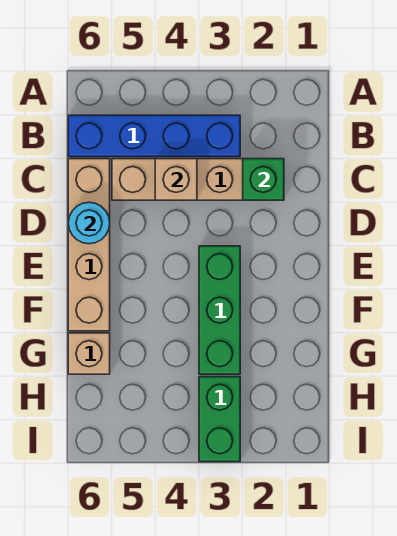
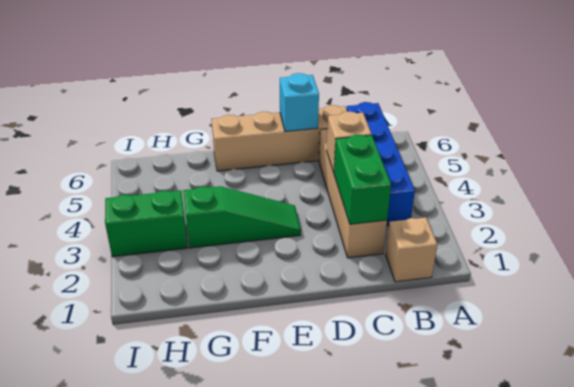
green 1x1 brick [243,159,284,200] -> green 1x2 brick [334,135,391,224]
cyan 1x1 round brick [68,202,110,244] -> cyan 1x1 brick [280,73,319,132]
green 1x3 brick [199,246,240,374] -> green 1x3 slope [183,186,301,248]
tan 1x1 brick [68,333,110,374] -> tan 1x1 brick moved to [386,218,437,282]

